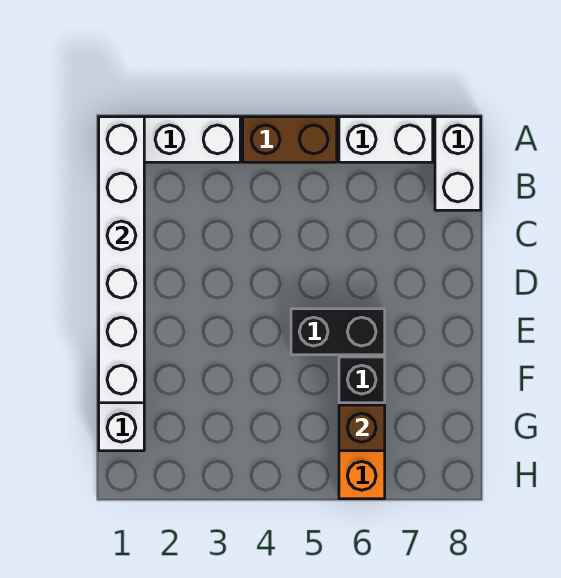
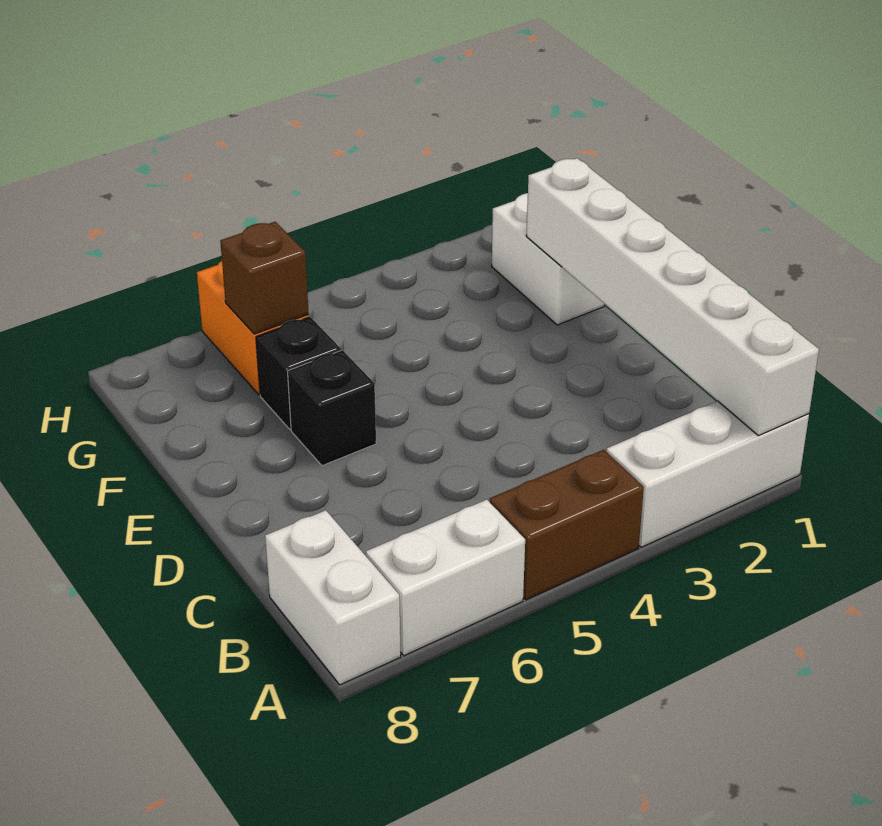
black 1x2 brick [291,309,385,355] -> black 1x1 brick [288,350,376,466]

